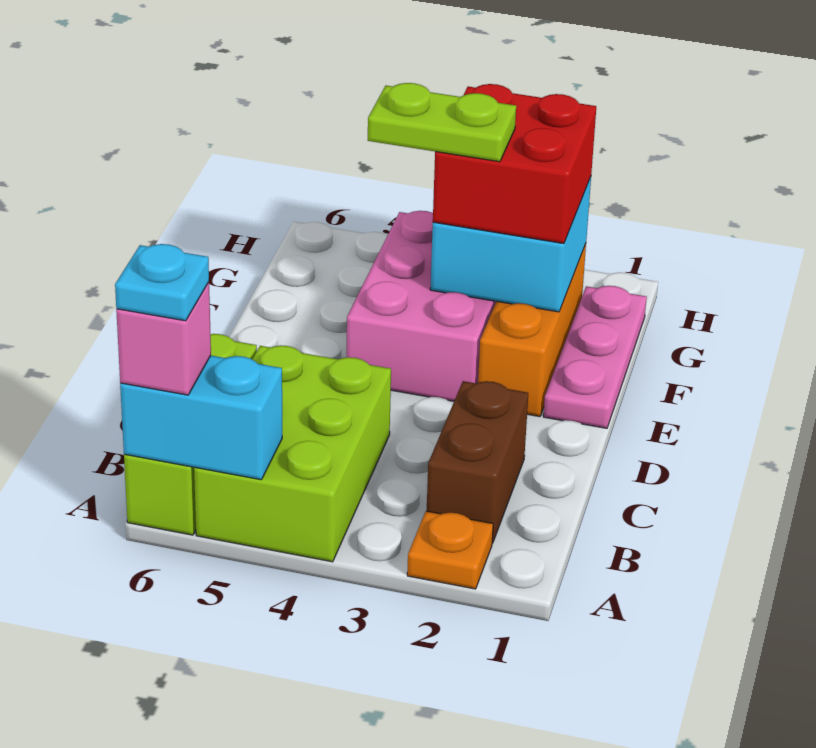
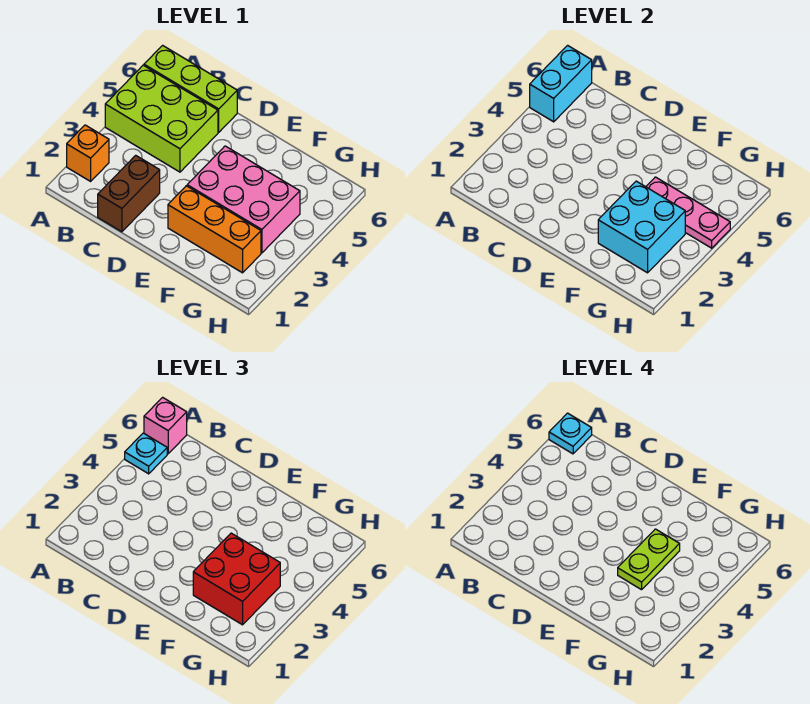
orange 1x1 plate [407,511,493,589] -> orange 1x1 brick [67,125,109,181]
none -> cyan 1x1 plate [125,433,167,474]
brown 1x2 brick [427,381,528,543] -> brown 1x2 brick turned to [98,155,160,232]
pink 1x3 plate [543,286,647,428] -> pink 1x3 plate moved to [646,177,730,248]

